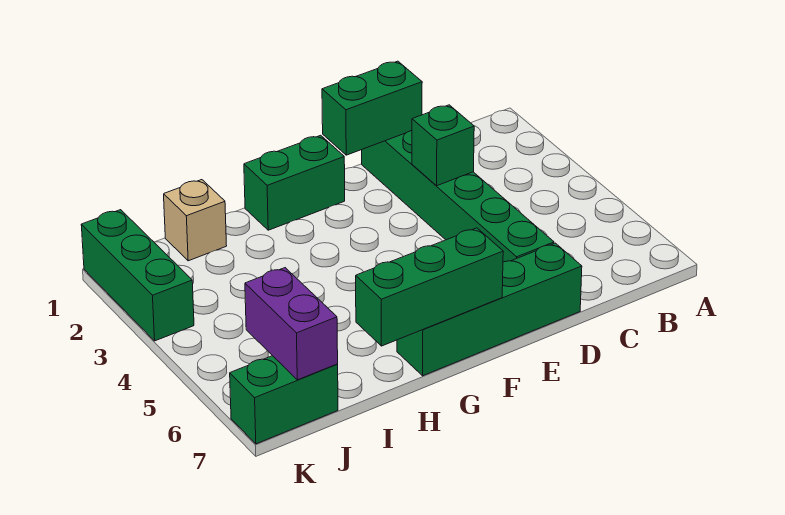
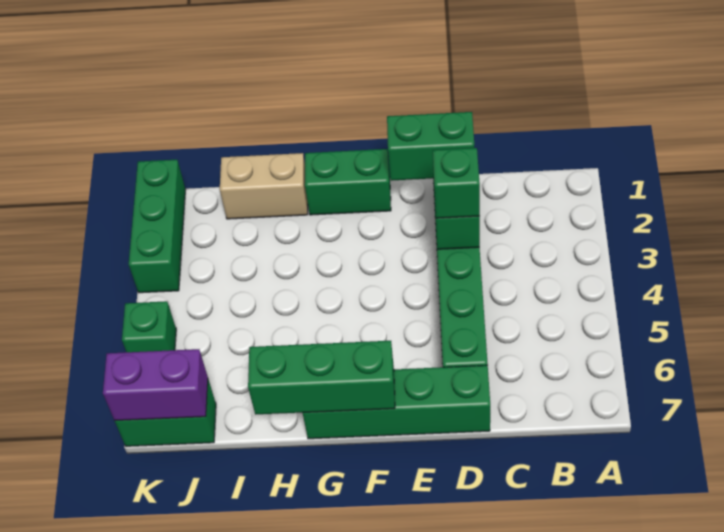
none -> green 1x1 brick [433,148,480,218]
tan 1x1 brick [164,180,227,261] -> tan 1x2 brick [220,153,308,219]
purple 1x2 brick [245,268,338,380] -> purple 1x2 brick turned to [103,349,208,421]
none -> green 1x1 brick [122,301,176,352]

